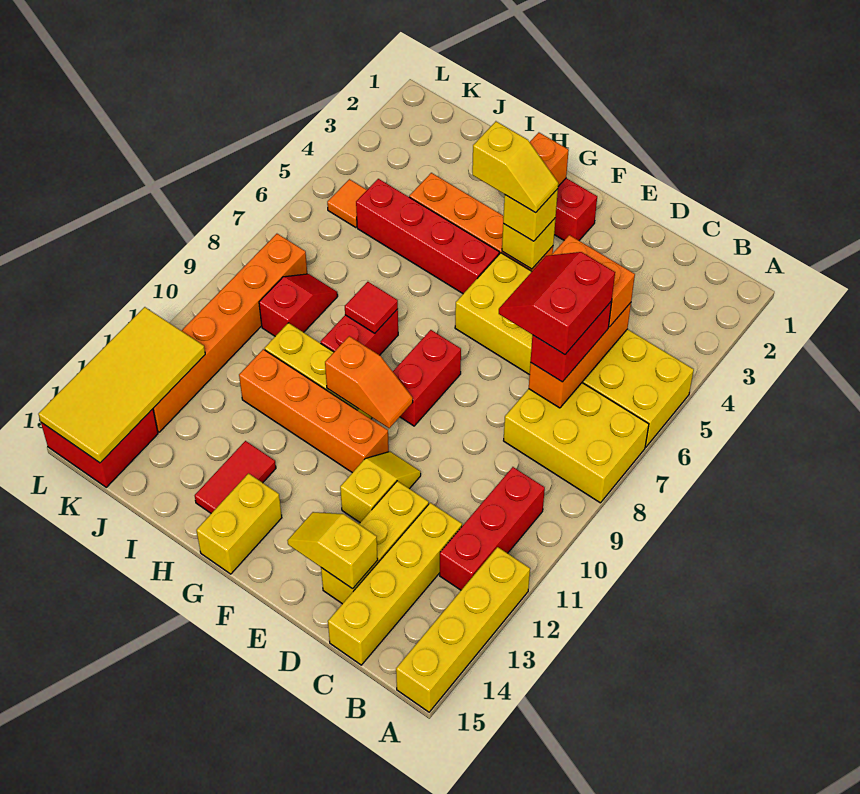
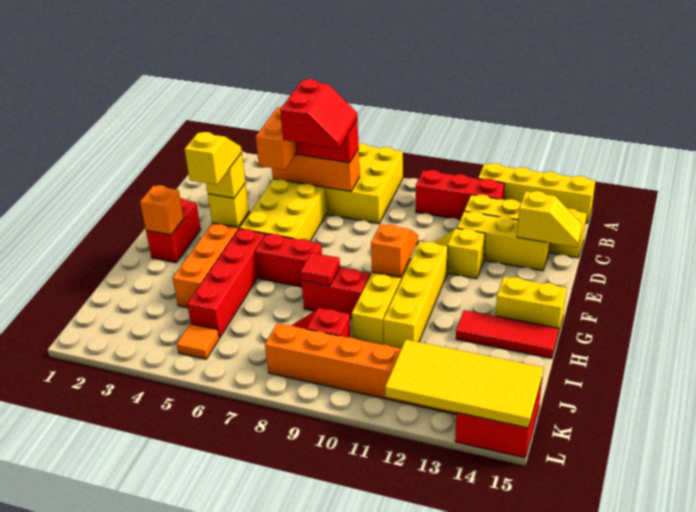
red 2x2 slope [499,252,615,355] -> red 2x2 slope turned to [280,79,357,148]
yellow 1x2 slope [287,512,378,589] -> yellow 1x2 slope turned to [517,191,583,247]
red 1x2 brick [393,330,461,426] -> red 1x2 brick moved to [255,234,322,287]
orange 1x4 brick [239,349,389,473] -> yellow 1x4 brick [383,241,448,349]
red 1x2 tile [195,441,276,513] -> red 1x3 tile [456,310,559,358]

